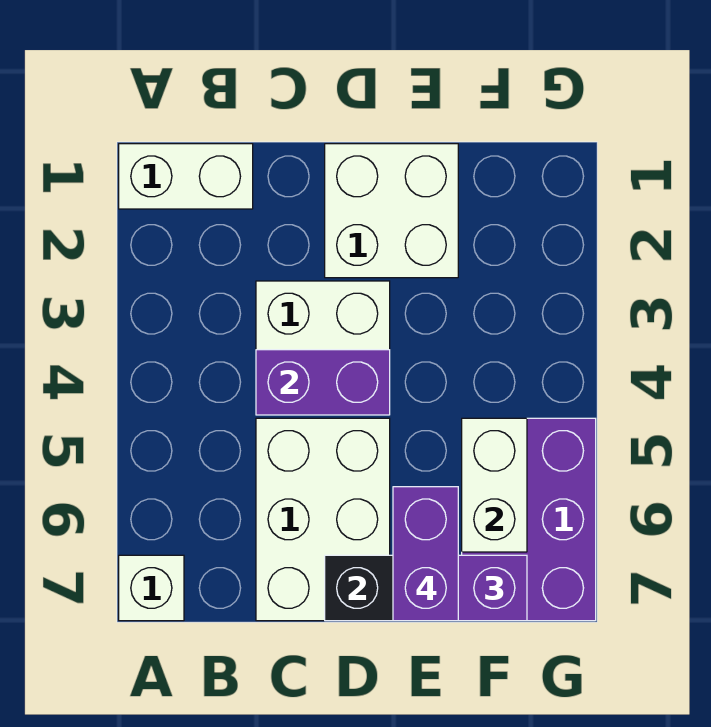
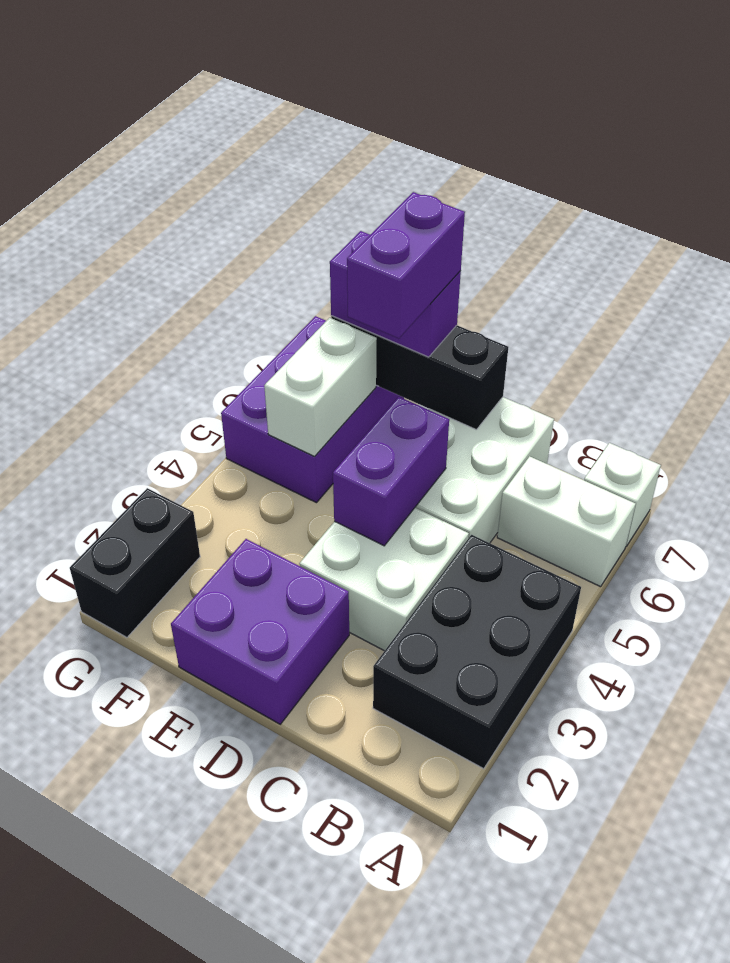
white 1x2 brick [119,144,253,209] -> white 1x2 brick moved to [497,456,636,587]
none -> black 2x3 brick [373,535,581,769]
purple 1x2 brick [256,350,390,415] -> purple 1x2 brick turned to [333,397,449,546]
white 2x2 brick [325,144,458,278] -> purple 2x2 brick [171,539,349,724]
none -> black 1x2 brick [70,488,200,637]

